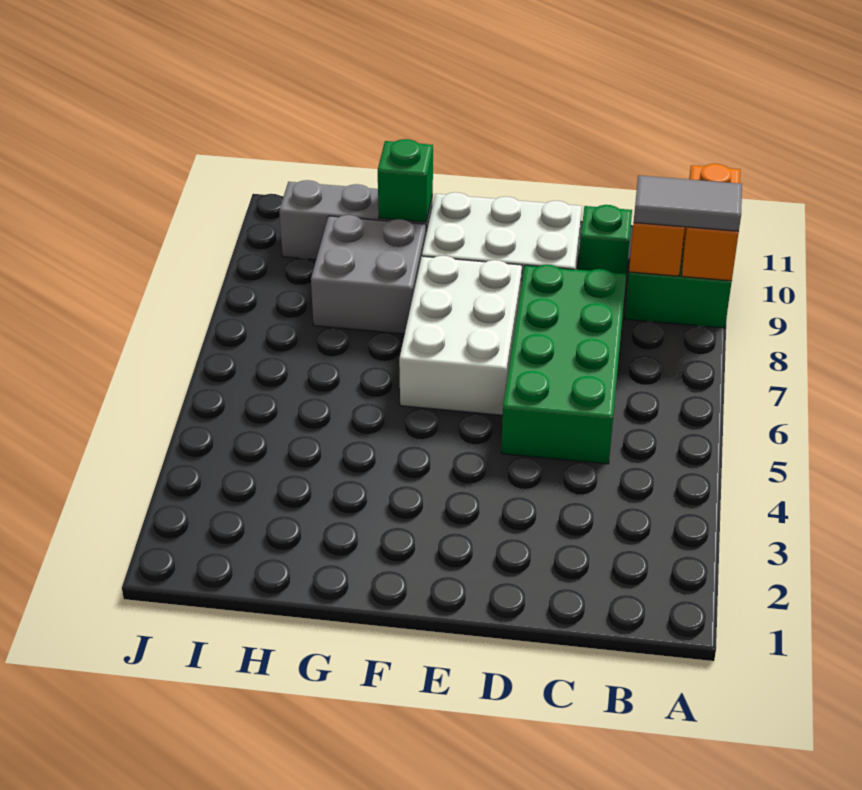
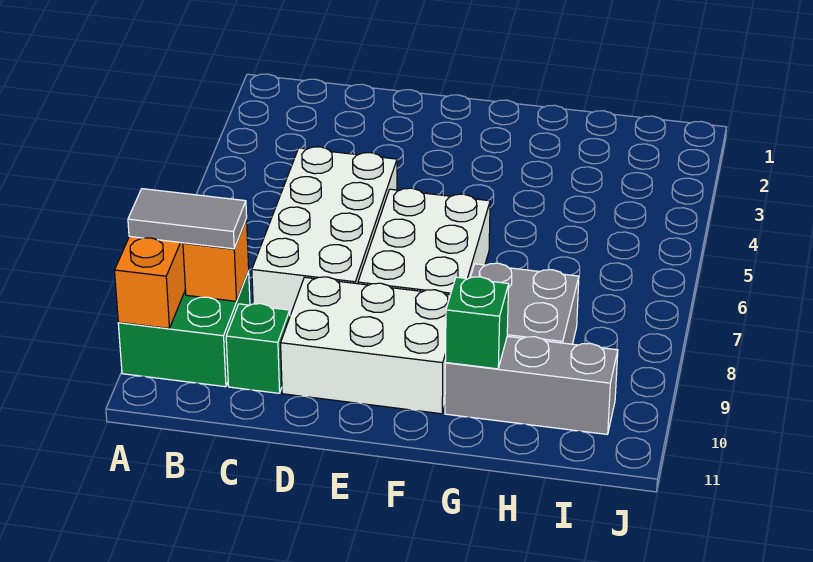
green 2x4 brick [501,265,626,464] -> white 2x4 brick [252,147,397,315]

